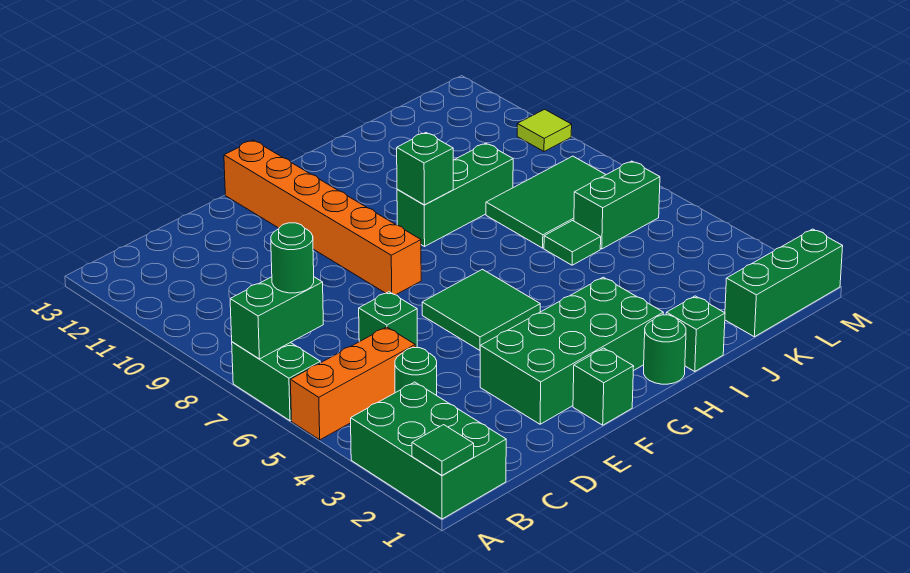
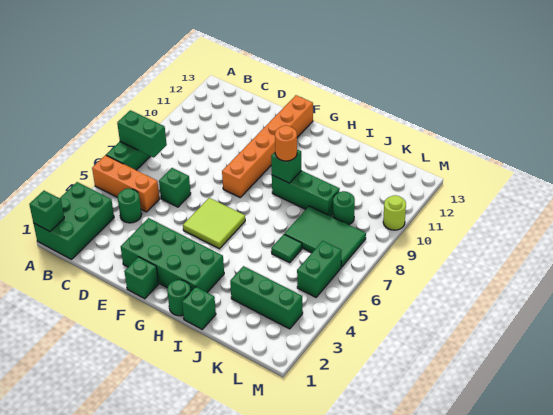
green 1x1 tile [412,425,474,476] -> green 1x1 brick [29,191,64,231]
green 1x1 round brick [271,223,314,293] -> green 1x1 round brick moved to [333,191,355,225]
green 2x2 tile [422,269,540,350] -> lime 2x2 tile [183,198,245,249]
none -> orange 1x1 round brick [275,125,297,161]
green 1x3 brick [725,229,843,337] -> green 1x3 brick moved to [230,266,303,329]
green 1x2 brick [574,161,660,249] -> green 1x2 brick turned to [297,241,342,297]
lime 1x1 tile [517,109,572,152] -> lime 1x1 round brick [383,195,406,230]

